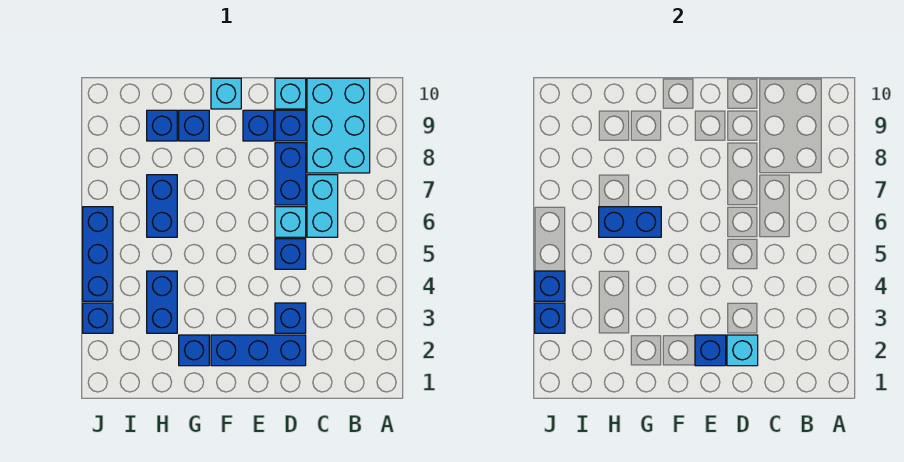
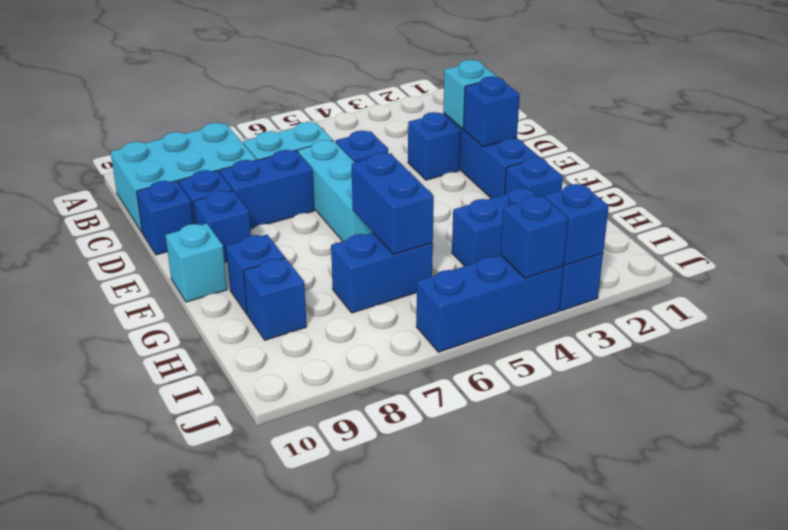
cyan 1x1 brick [275,207,306,237] -> cyan 1x3 brick [298,140,373,241]
cyan 1x1 brick [275,78,306,109] -> blue 1x1 brick [137,181,193,255]

